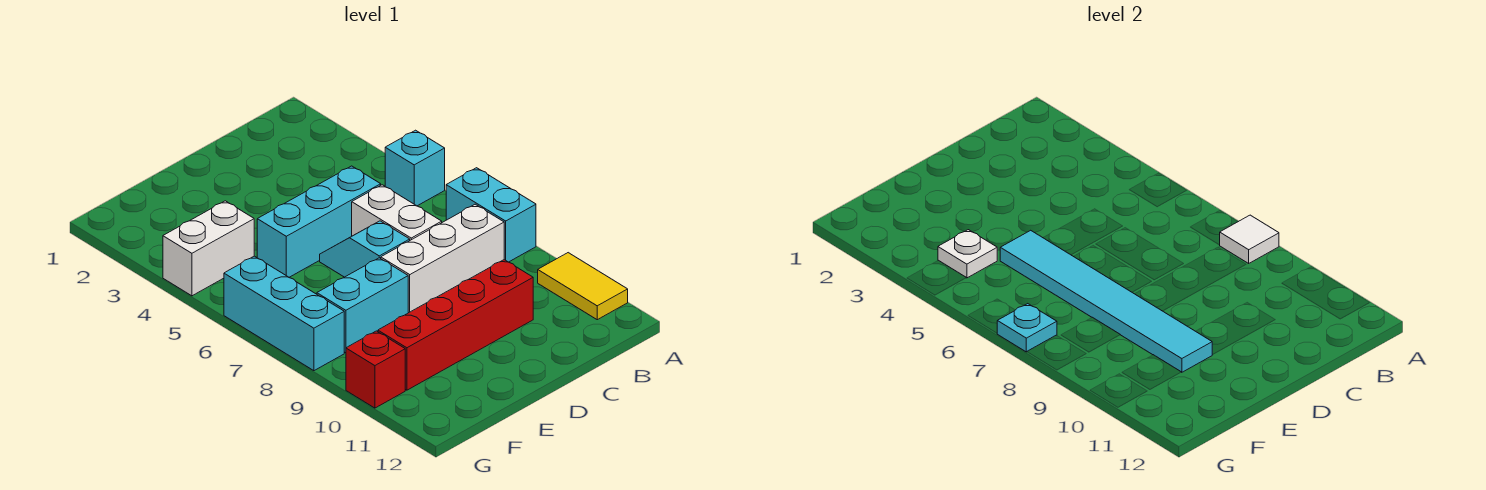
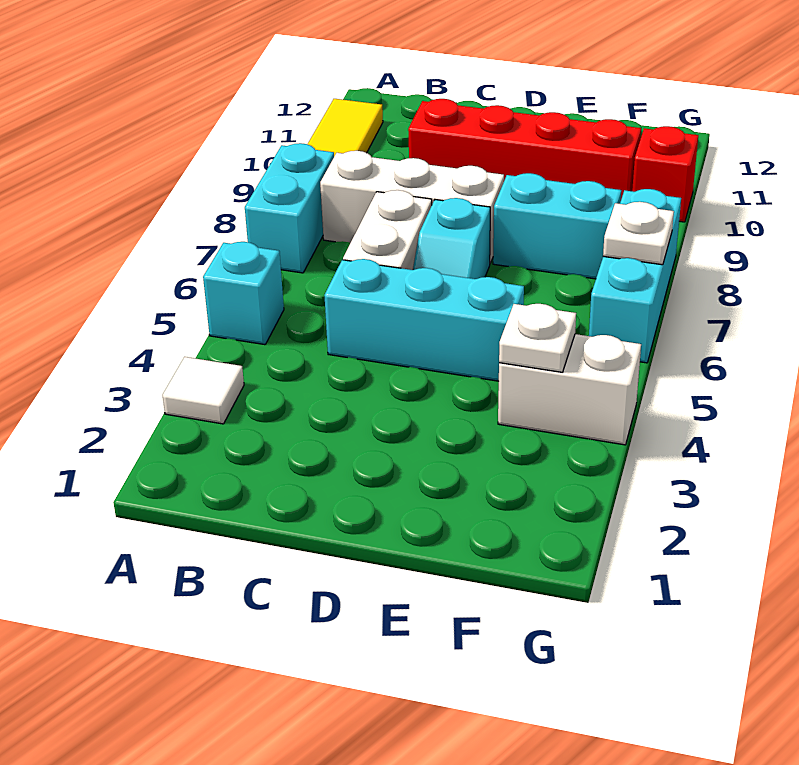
white 1x1 tile [1220,215,1279,263] -> white 1x1 tile moved to [162,357,244,424]
cyan 1x6 tile [1000,230,1212,372] -> none
cyan 1x1 plate [997,304,1057,352] -> white 1x1 plate [603,202,674,265]

